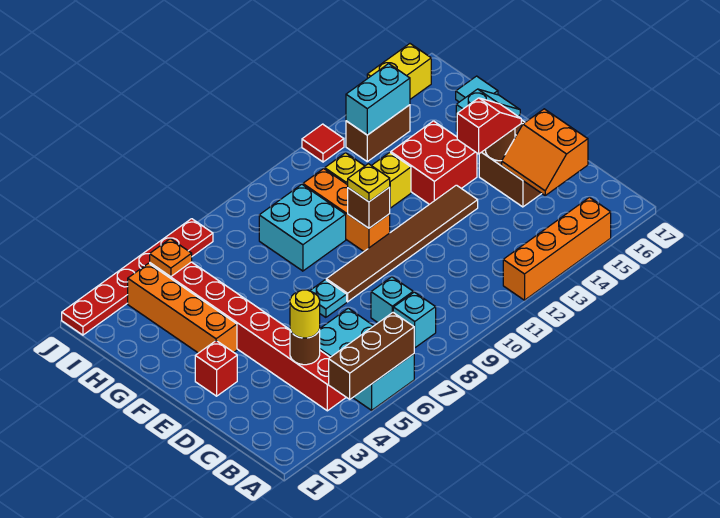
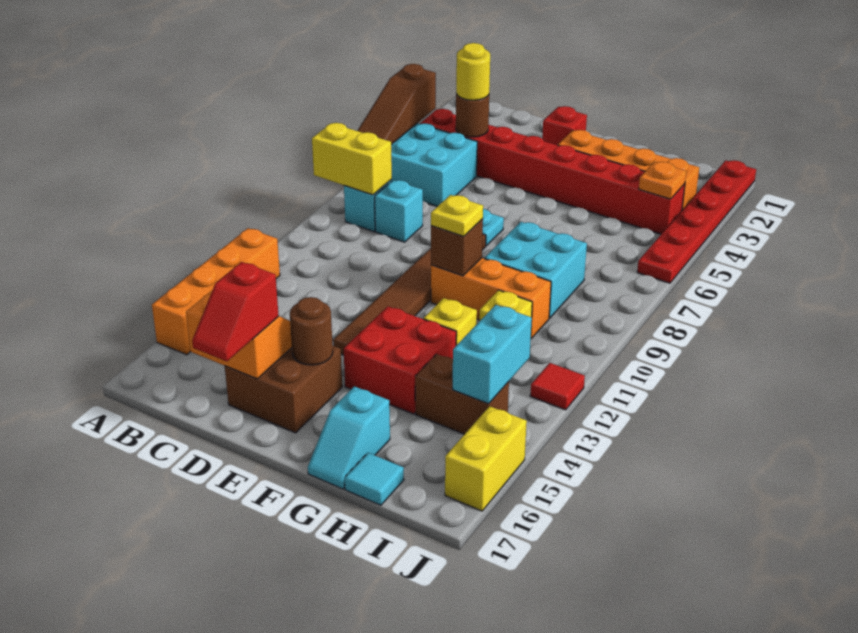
brown 1x3 brick [329,312,414,399] -> brown 1x3 slope [357,64,436,145]
none -> yellow 1x2 brick [312,123,392,195]
red 1x2 slope [457,98,521,154] -> red 1x2 slope moved to [192,262,279,361]
brown 1x2 brick [346,105,410,162] -> brown 1x2 brick turned to [415,354,509,434]

